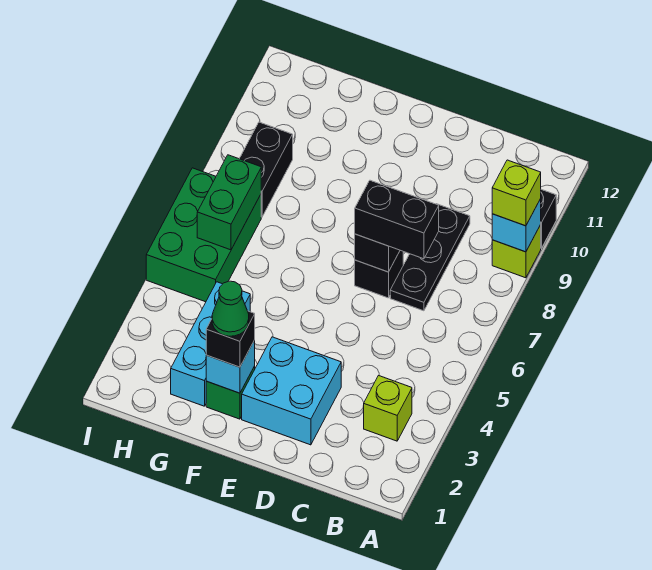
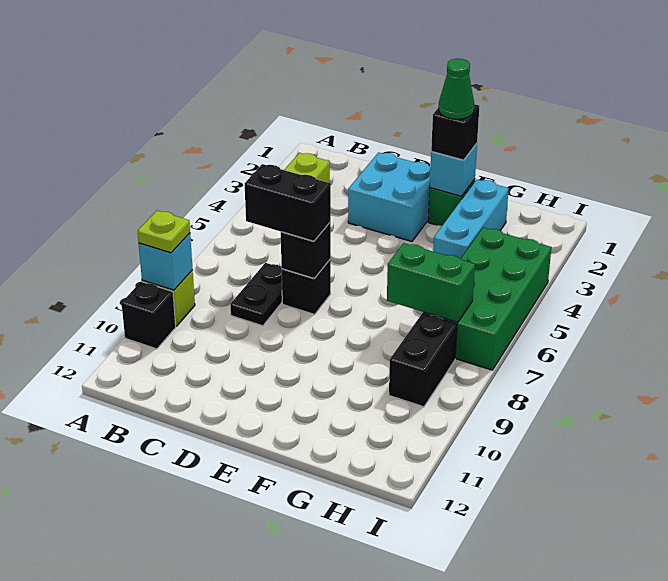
lime 1x1 brick [492,160,541,226] -> lime 1x1 plate [138,211,190,253]
black 1x3 plate [390,204,470,311] -> black 1x2 plate [230,263,282,326]
green 2x3 brick [146,168,261,302] -> green 2x4 brick [423,228,551,370]
green 1x2 brick [197,155,261,250] -> green 1x2 brick turned to [387,243,475,322]

